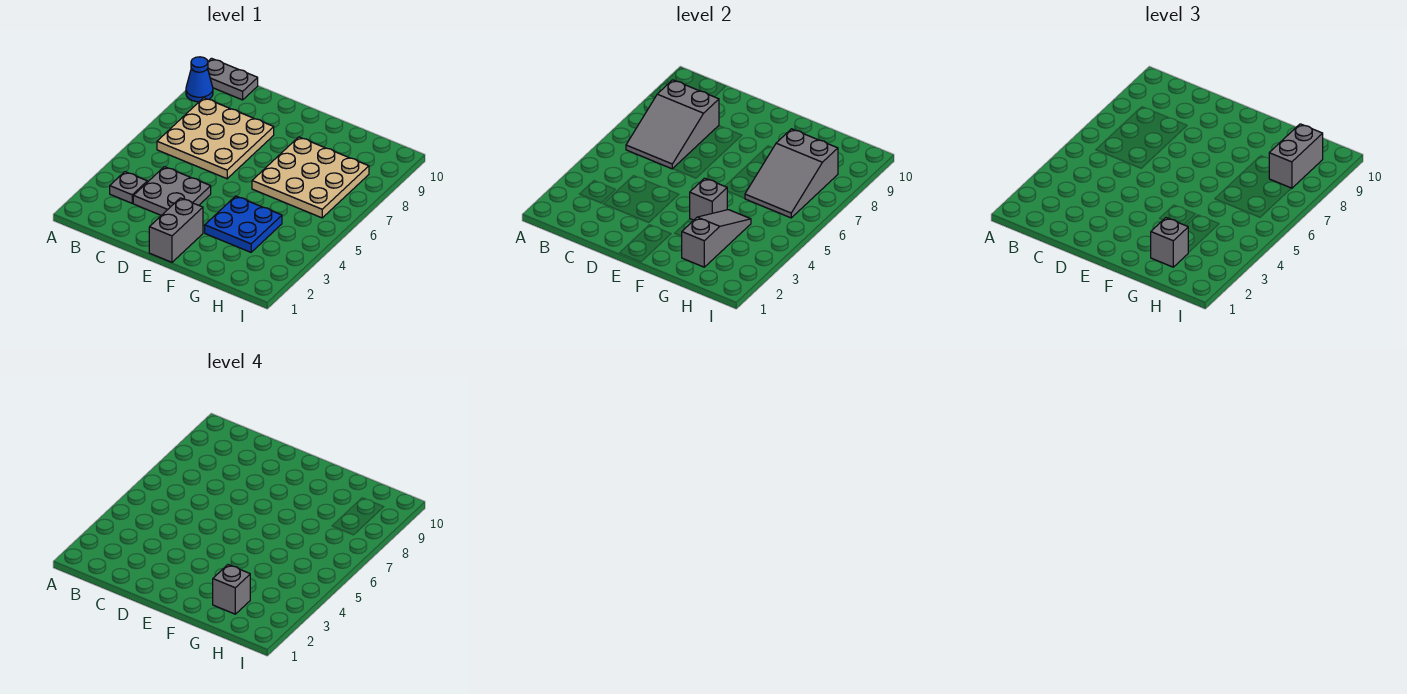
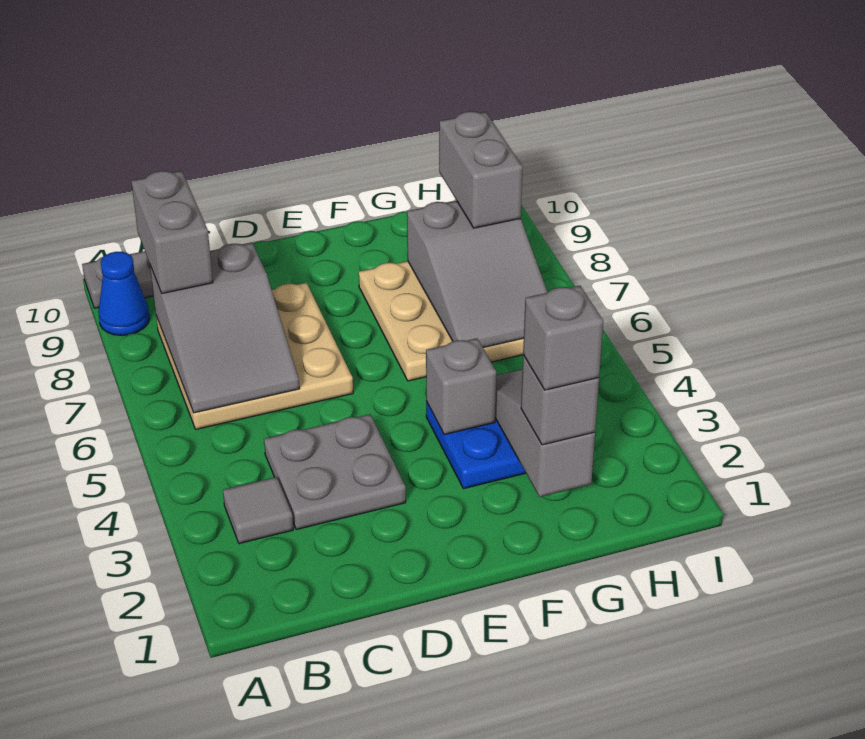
grey 1x1 plate [110,172,147,203] -> grey 1x1 tile [223,477,293,544]
grey 1x2 brick [149,198,203,262] -> grey 1x2 brick moved to [132,171,213,293]

